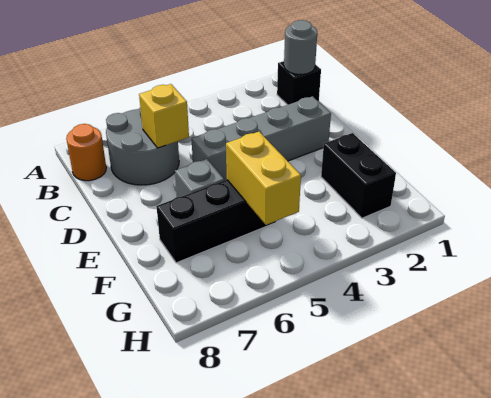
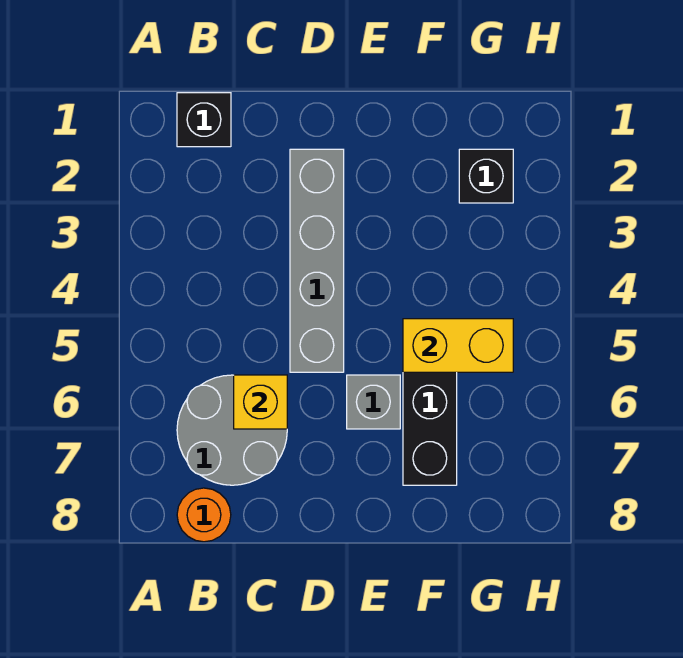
grey 1x1 round brick [284,20,317,75] -> none
black 1x2 brick [321,133,396,218] -> black 1x1 brick [459,149,513,203]

